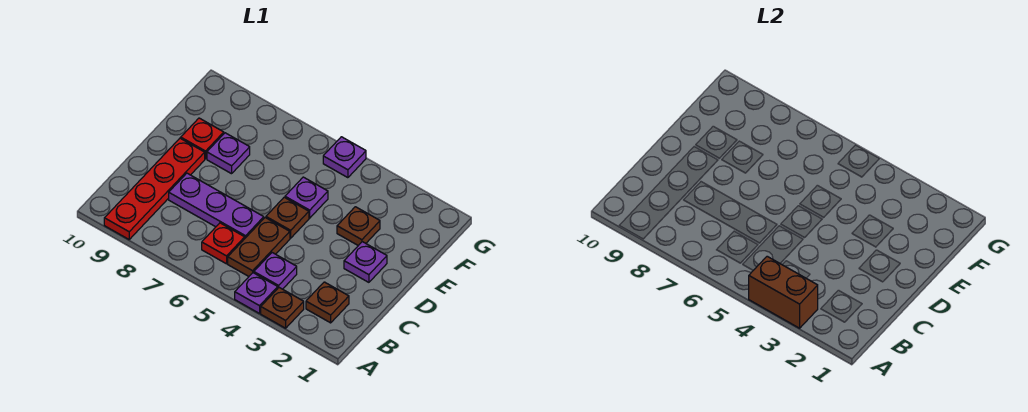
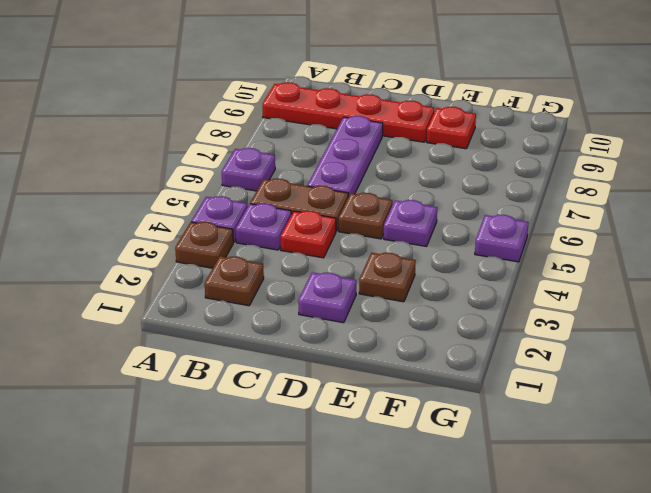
brown 1x2 brick [749,256,818,328] -> none
red 1x1 plate [202,223,245,264] -> red 1x1 plate moved to [281,211,336,258]
purple 1x1 plate [207,133,250,174] -> purple 1x1 plate moved to [222,148,275,191]

